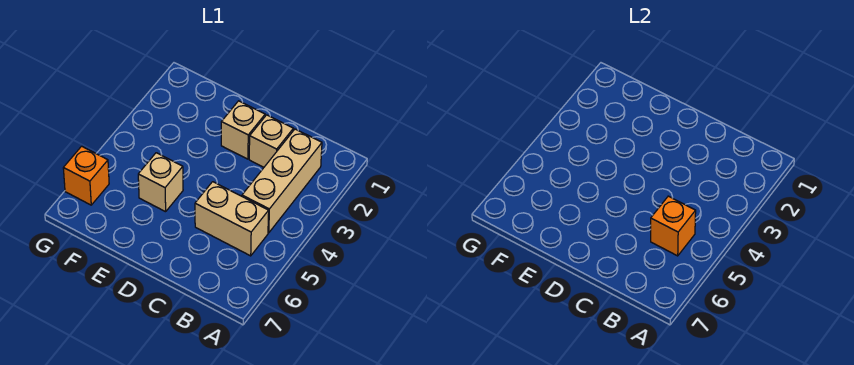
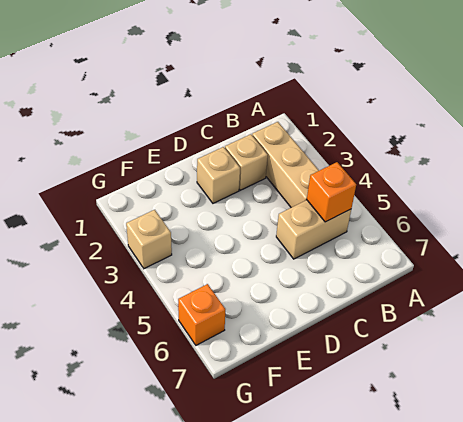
tan 1x1 brick [138,153,183,212] -> tan 1x1 brick moved to [126,210,172,269]

